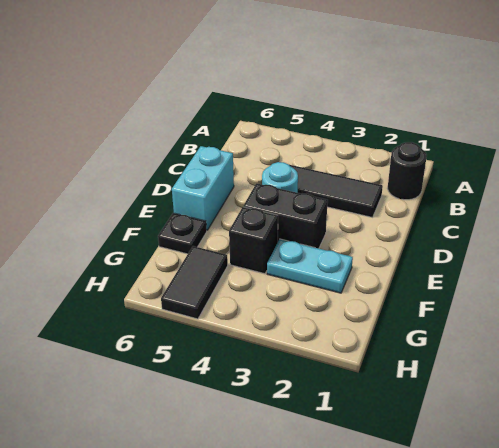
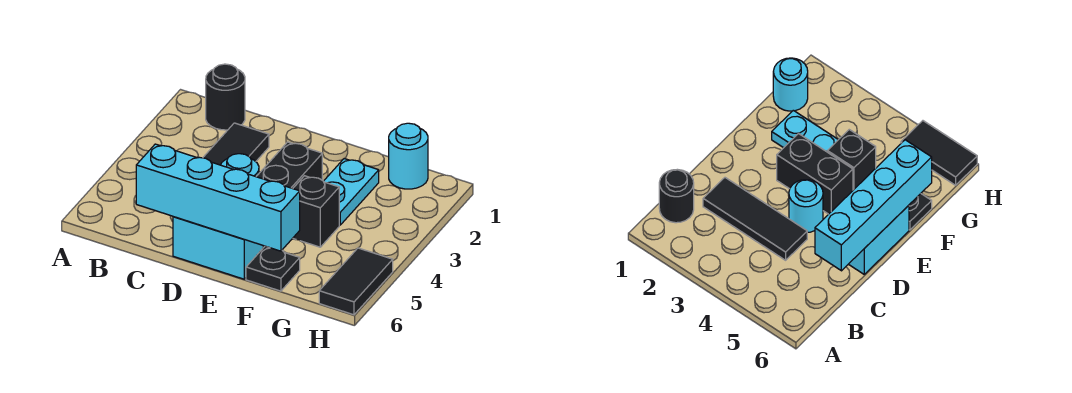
none -> cyan 1x4 brick [136,144,300,251]
none -> cyan 1x1 round brick [389,123,428,189]
black 1x2 tile [161,246,228,319] -> black 1x2 tile turned to [319,248,393,315]

